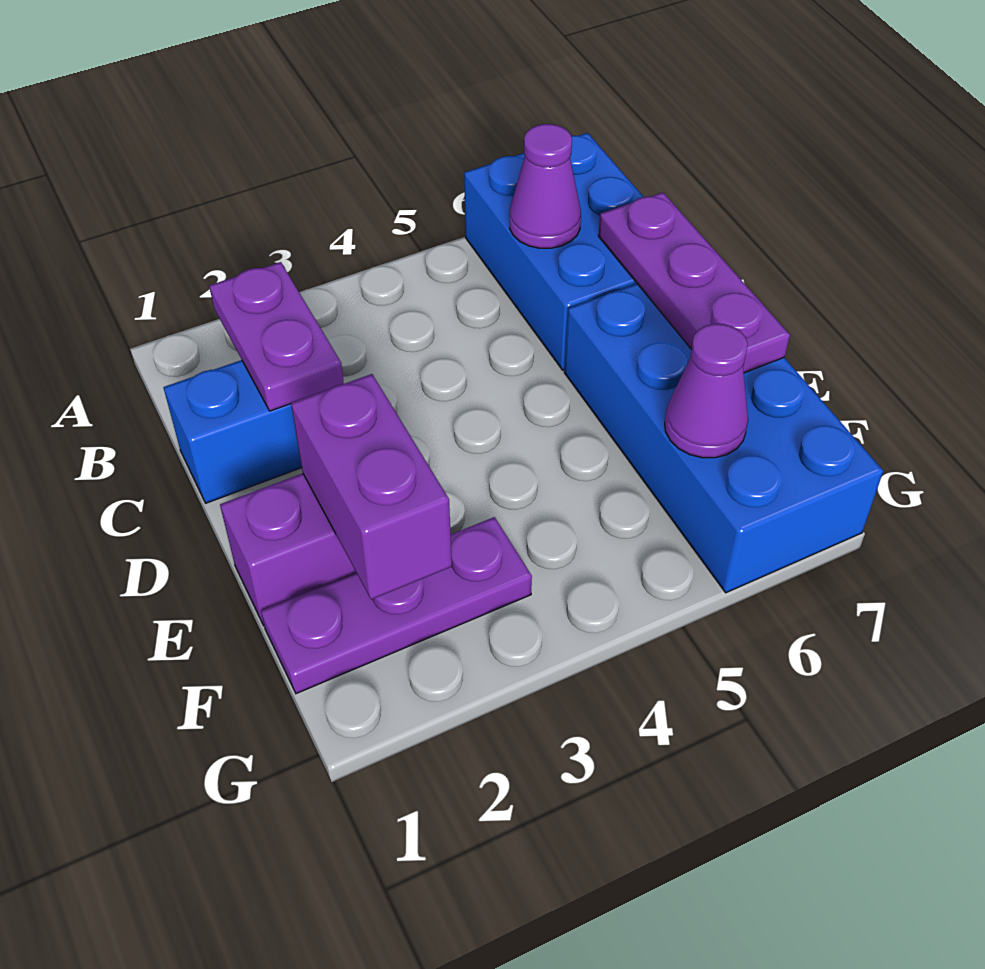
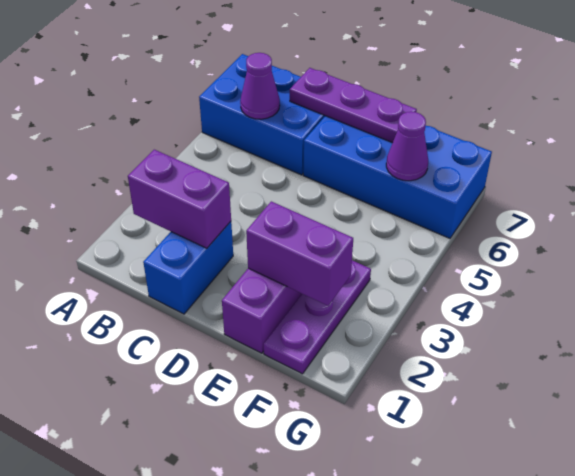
purple 1x2 plate [209,262,344,411] -> purple 1x2 brick [128,150,231,248]

